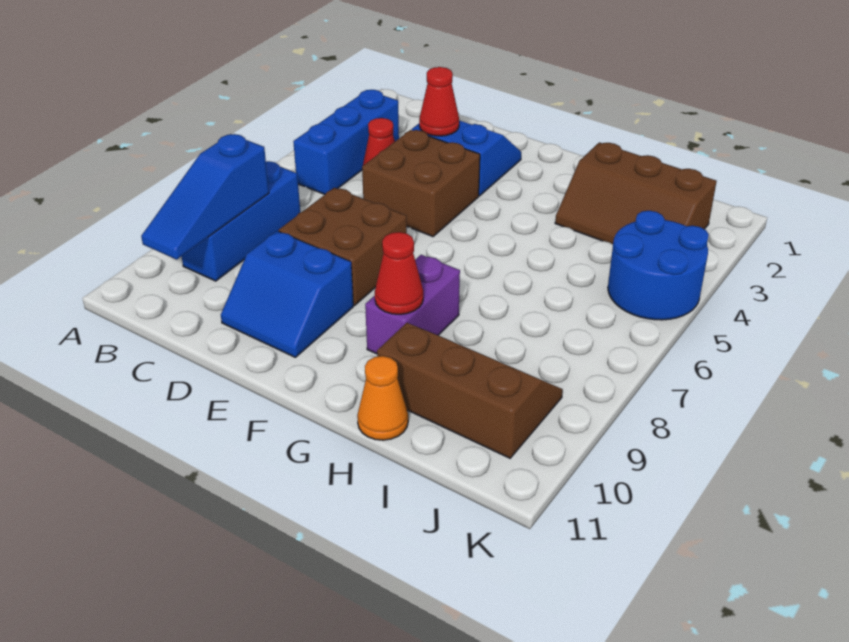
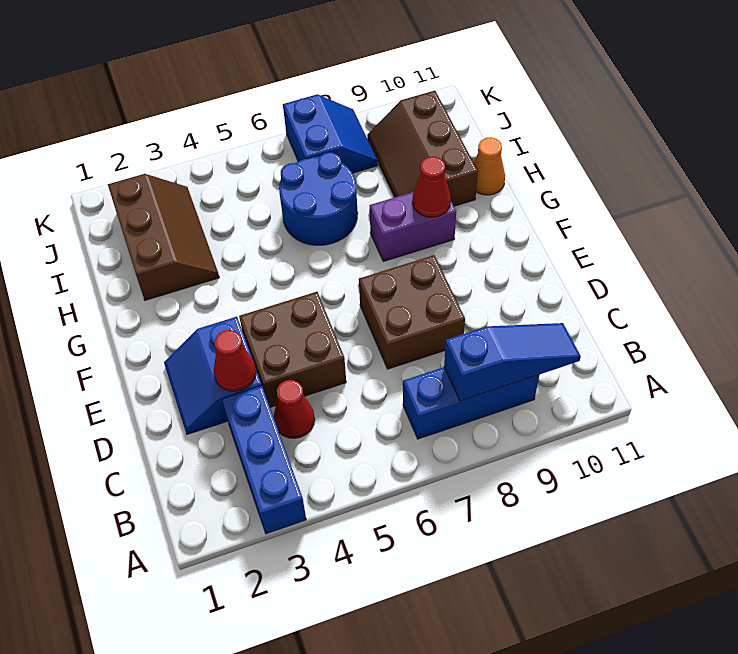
blue 1x3 brick [293,90,399,194] -> blue 1x3 brick turned to [222,386,306,534]
blue 2x2 slope [221,231,353,357] -> blue 2x2 slope moved to [283,94,378,173]
blue 2x2 round brick [608,211,709,320] -> blue 2x2 round brick moved to [279,152,358,245]

